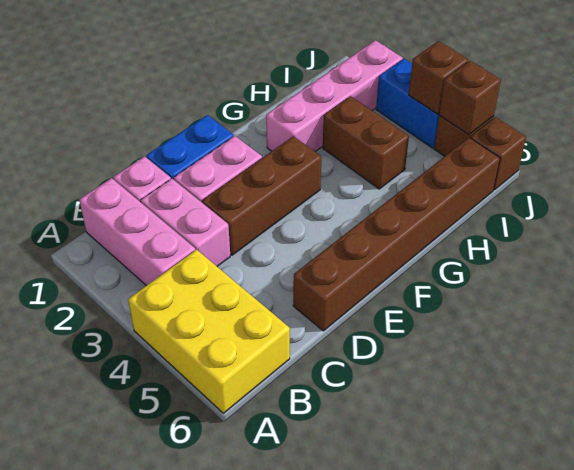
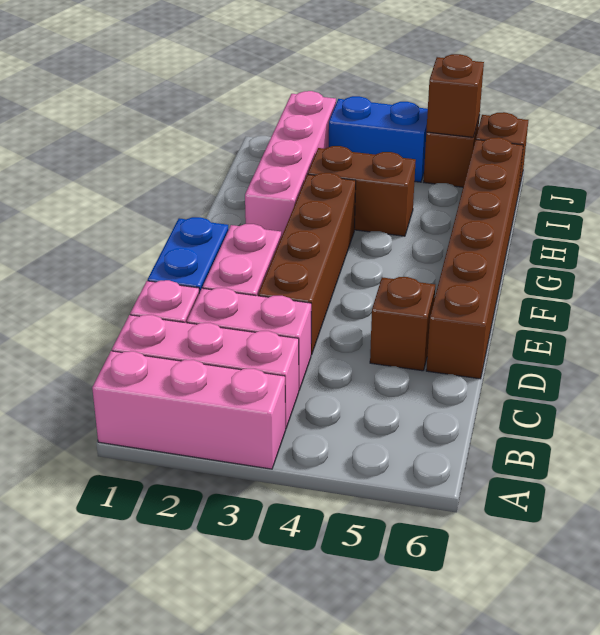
none -> pink 1x3 brick [92,351,286,469]
yellow 2x3 brick [128,250,290,413] -> none
brown 1x3 brick [202,136,321,255] -> brown 1x4 brick [258,173,356,355]
brown 1x1 brick [409,41,468,114] -> brown 1x1 brick moved to [370,277,435,371]

